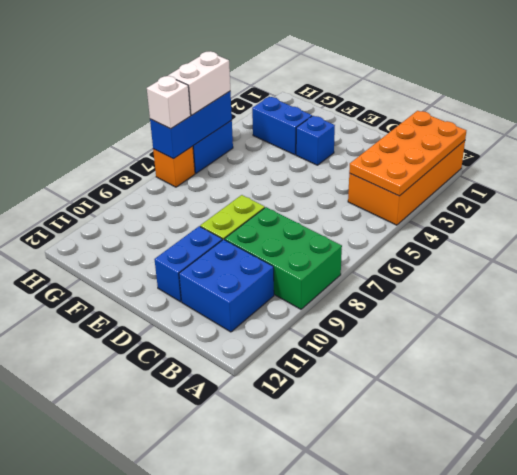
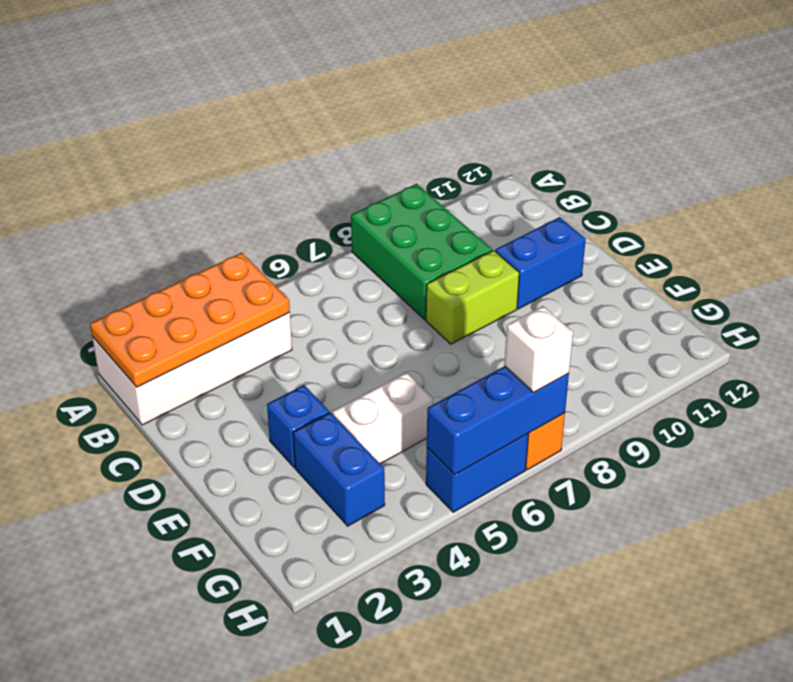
orange 2x4 brick [348,141,465,225] -> white 2x4 brick [92,313,292,425]
blue 2x2 brick [179,239,274,332] -> none
white 1x2 brick [168,51,230,115] -> white 1x2 brick moved to [332,372,433,464]

